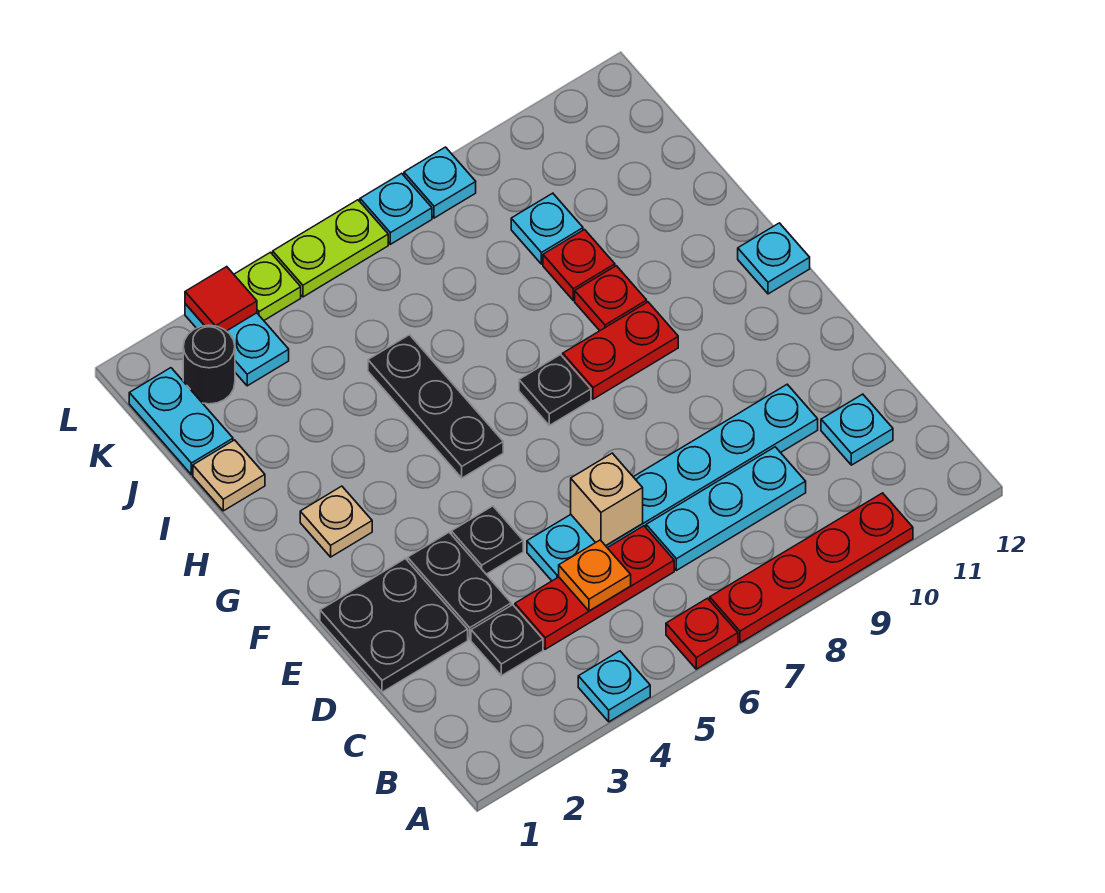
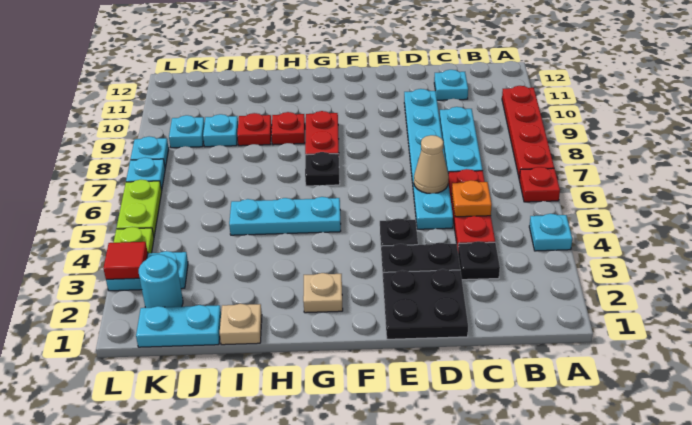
tan 1x1 brick [571,453,643,546] -> tan 1x1 cone [414,135,449,194]
black 1x3 plate [368,335,503,478] -> cyan 1x3 plate [229,197,341,235]
cyan 1x1 plate [738,223,810,294] -> cyan 1x1 plate moved to [169,115,205,148]
black 1x1 round brick [183,325,235,404] -> cyan 1x1 round brick [139,254,183,308]

